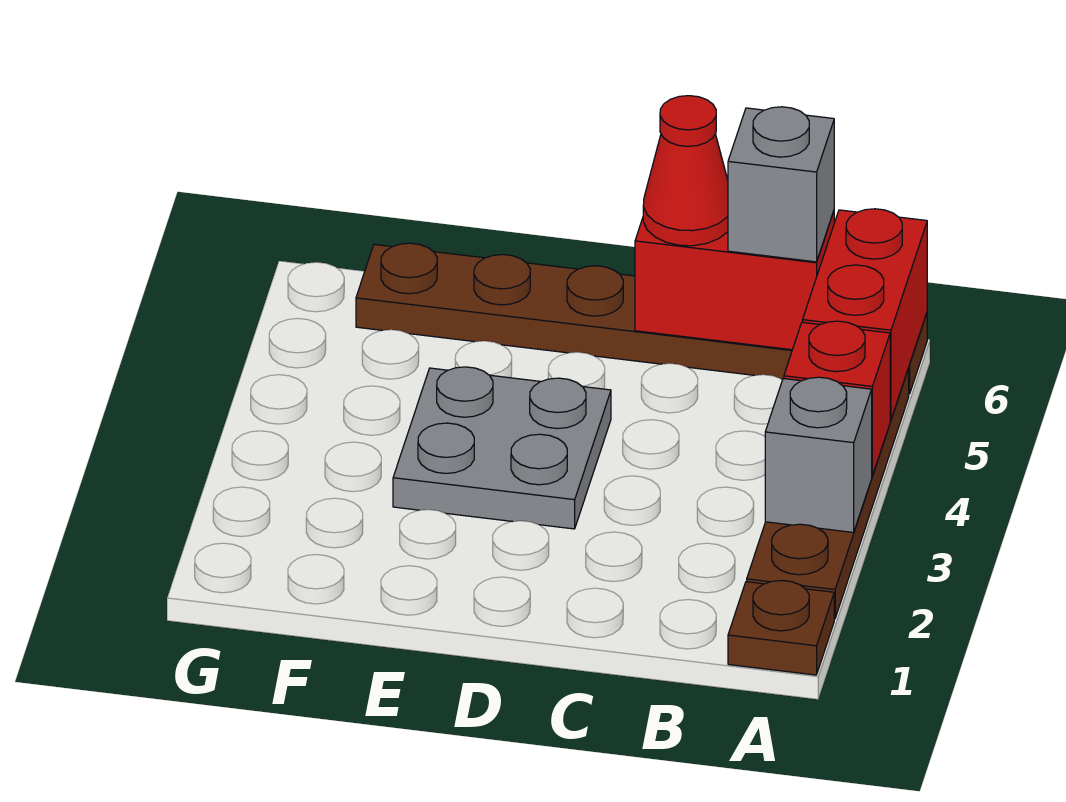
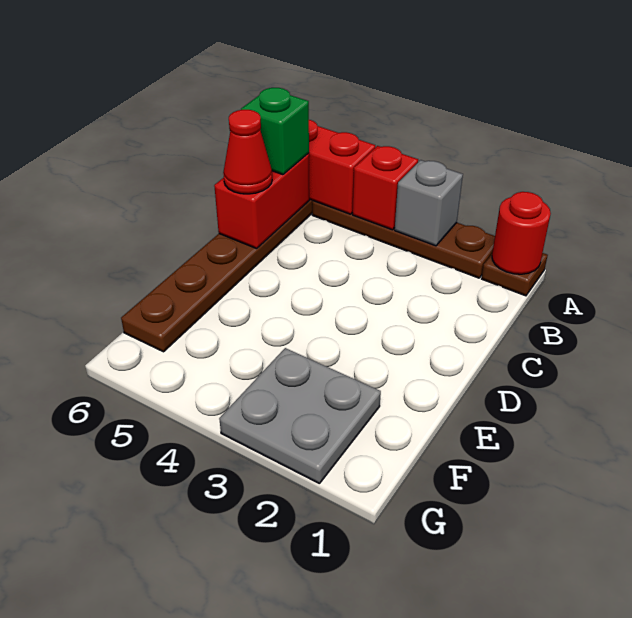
none -> red 1x1 round brick [492,192,551,274]
grey 1x1 brick [728,107,834,262] -> green 1x1 brick [241,88,309,175]
grey 2x2 plate [393,367,611,529] -> grey 2x2 plate moved to [219,348,381,484]

